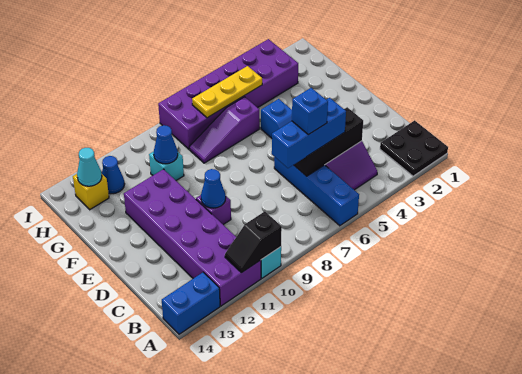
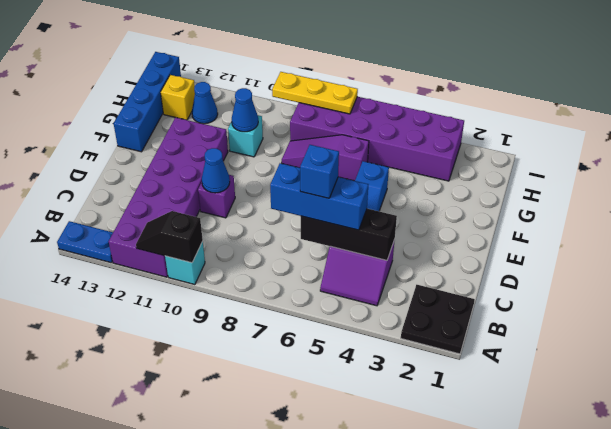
blue 1x4 brick [274,157,359,226] -> blue 1x4 brick moved to [114,52,181,152]
blue 1x2 brick [162,272,220,334] -> blue 1x2 plate [57,221,113,263]
yellow 1x3 plate [192,66,262,118] -> yellow 1x3 plate moved to [272,72,358,114]
cyan 1x1 cone [77,148,102,186] -> none

